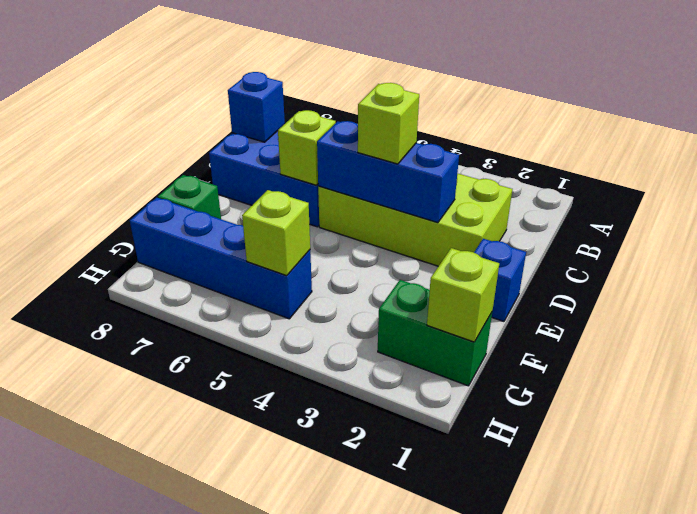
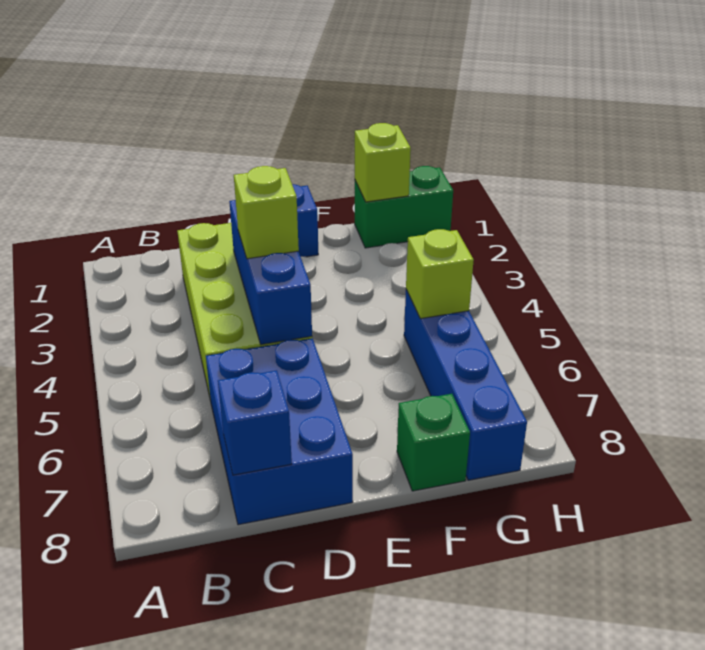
lime 1x1 brick [278,110,336,185] -> none
green 1x2 brick [378,280,492,386] -> green 1x2 brick turned to [355,166,453,248]

